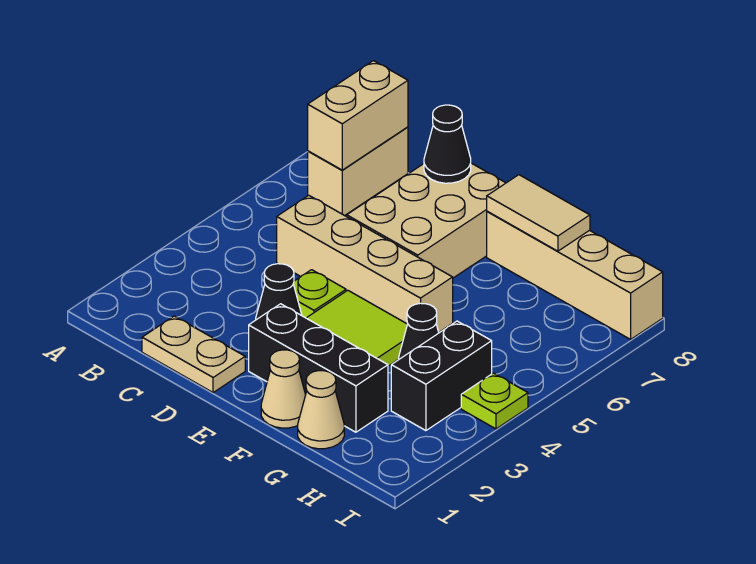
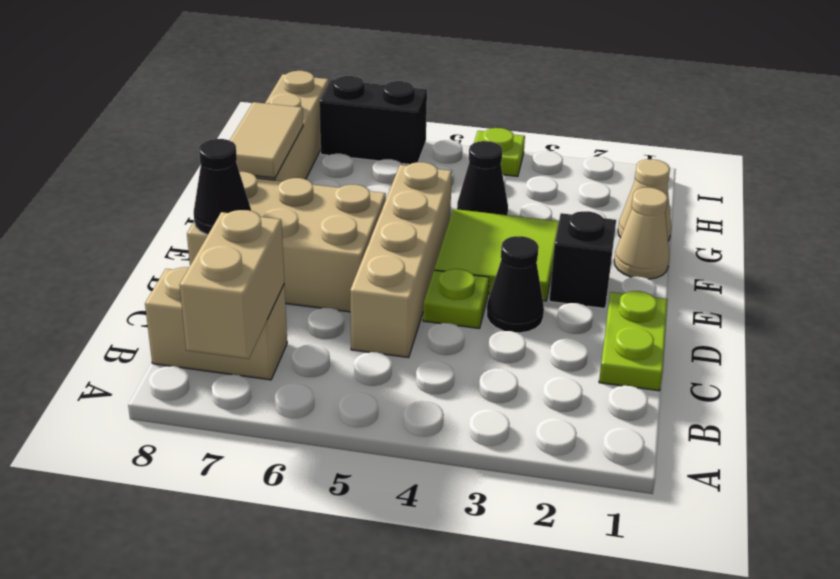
tan 1x2 brick [308,61,408,170] -> tan 1x2 brick turned to [180,210,284,359]
tan 1x2 plate [142,316,245,393] -> lime 1x2 plate [599,291,668,391]
black 1x3 brick [249,304,388,432] -> black 1x1 brick [549,211,616,308]
black 1x2 brick [391,321,492,431] -> black 1x2 brick moved to [319,76,427,164]

